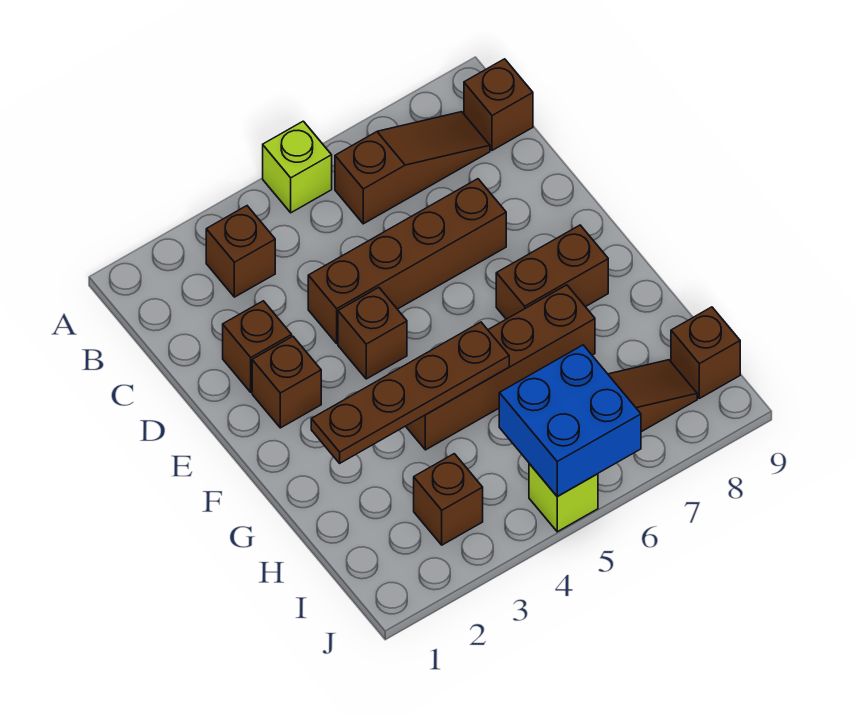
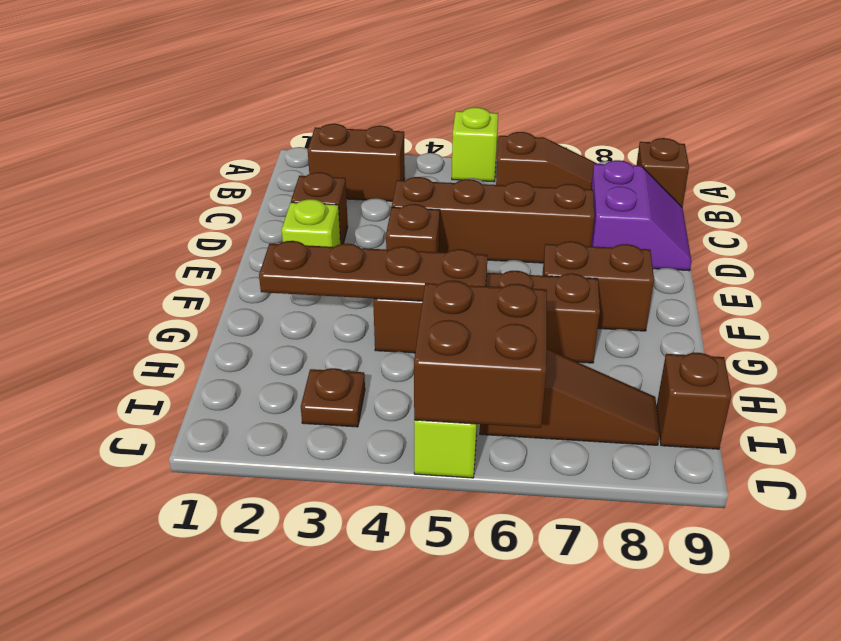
brown 1x1 brick [206,206,275,297] -> brown 1x2 brick [308,124,405,201]
none -> purple 2x2 slope [591,160,692,271]
brown 1x1 brick [252,336,321,428] -> lime 1x1 brick [282,199,340,247]
brown 1x1 brick [414,454,483,545] -> brown 1x1 plate [301,368,365,427]
blue 2x2 brick [499,345,641,496] -> brown 2x2 brick [414,280,547,428]

